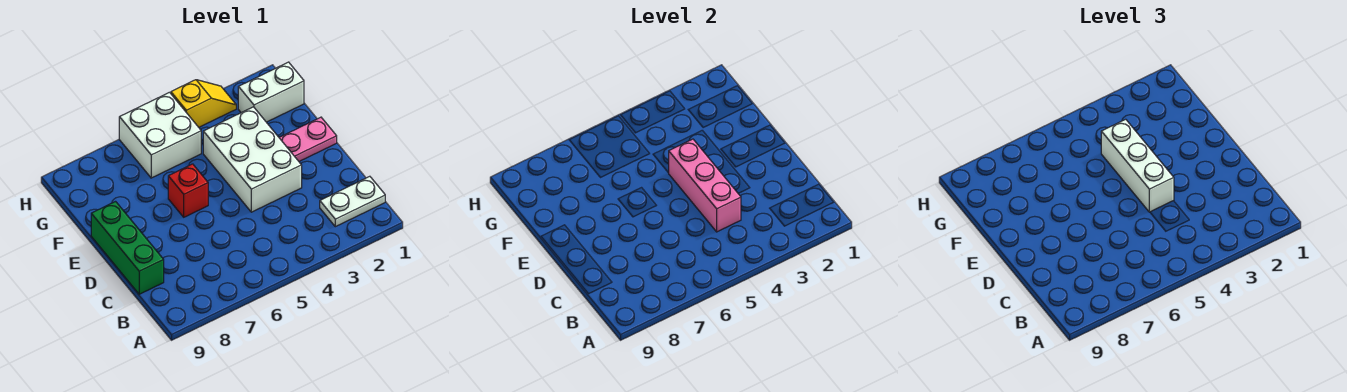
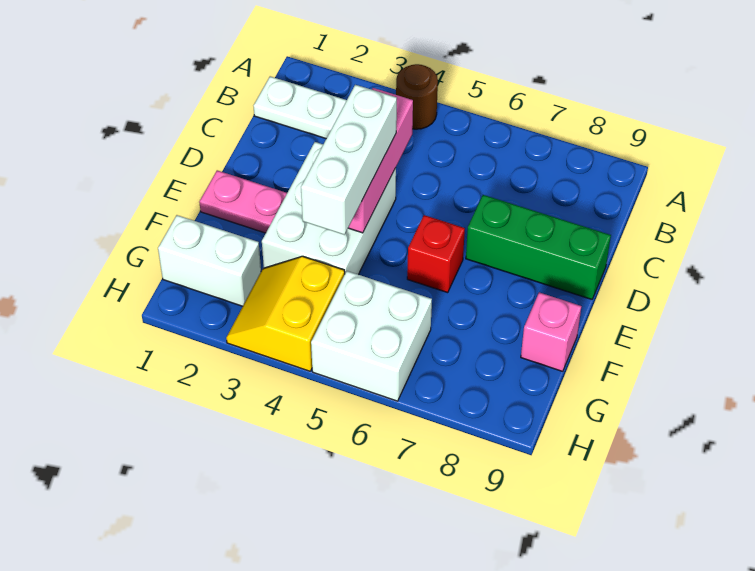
none -> brown 1x1 round brick [396,64,438,129]
green 1x3 brick [91,202,164,294] -> green 1x3 brick turned to [466,195,611,299]
none -> pink 1x1 brick [521,292,581,371]
yellow 1x2 slope [171,80,236,127] -> yellow 2x2 slope [226,256,345,371]

